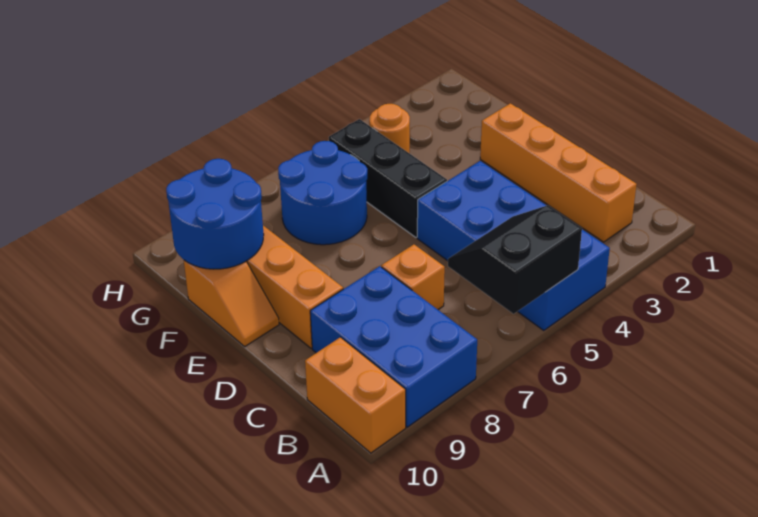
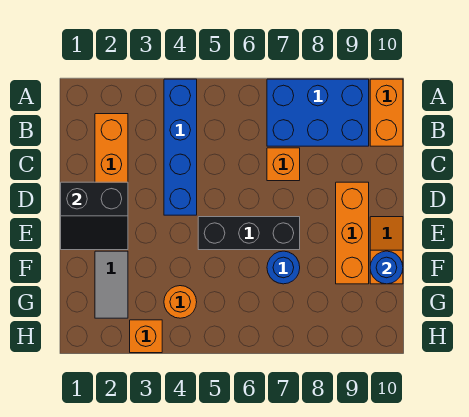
blue 2x4 brick [417,161,610,331] -> blue 1x4 brick [164,79,197,215]
black 2x2 slope [448,205,582,314] -> black 2x2 slope moved to [61,182,128,250]
blue 2x3 brick [310,266,477,427] -> blue 2x3 brick turned to [267,79,369,146]
black 1x3 brick [329,119,447,237] -> black 1x3 brick turned to [198,217,300,250]
none -> grey 1x2 tile [95,251,128,318]
blue 2x2 round brick [278,141,368,245] -> blue 1x1 round brick [267,251,300,284]
blue 2x2 round brick [166,159,264,269] -> blue 1x1 round brick [370,251,403,284]
none -> orange 1x1 brick [130,320,162,353]

